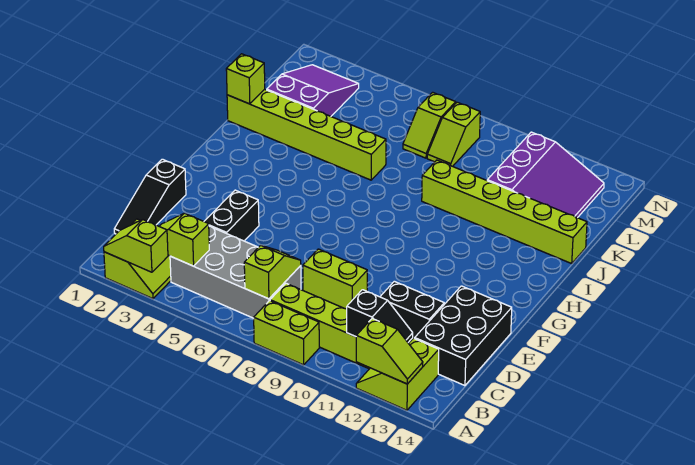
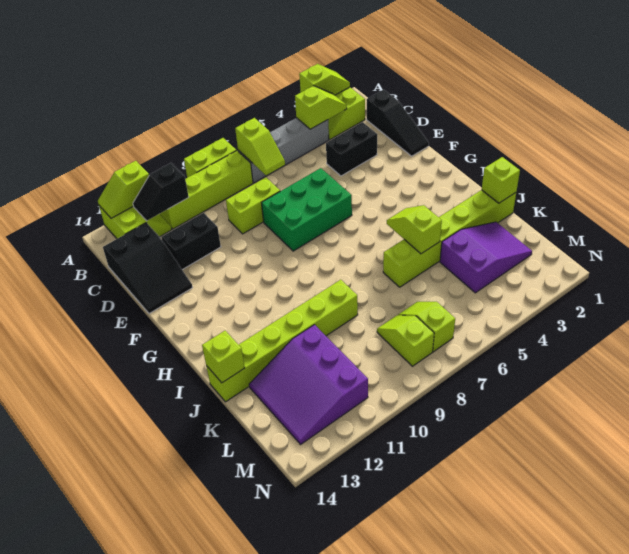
grey 2x4 brick [170,226,301,318] -> grey 1x4 brick [238,118,329,183]
black 1x3 slope [114,159,186,234] -> black 1x3 slope turned to [367,90,429,156]
black 2x3 brick [415,286,512,386] -> black 2x3 slope [103,223,192,314]
black 1x2 brick [204,190,259,241] -> black 1x2 brick turned to [326,122,377,176]
none -> green 2x3 brick [262,168,352,251]
none -> lime 1x2 slope [387,205,442,254]
none -> lime 1x1 brick [202,331,245,383]
purple 2x3 slope [267,65,359,116] -> purple 2x3 slope turned to [440,222,532,293]

